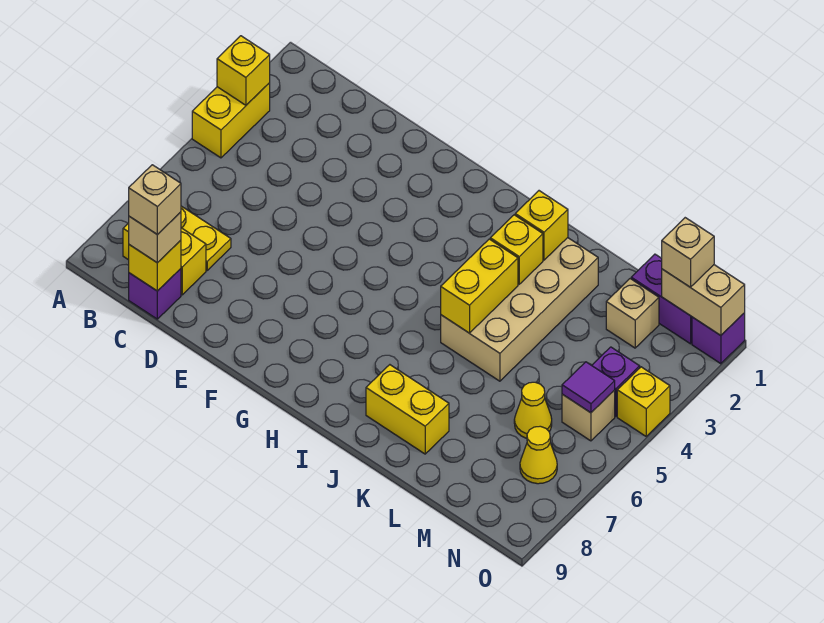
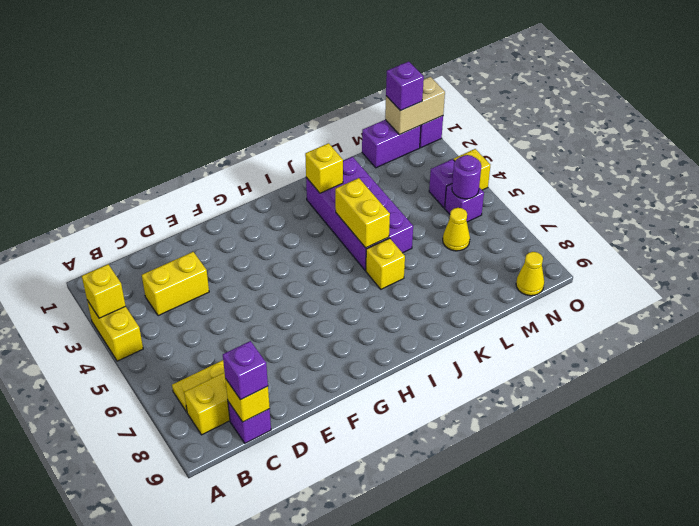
tan 1x1 brick [129,212,181,263] -> purple 1x1 brick [223,341,268,400]
tan 1x1 brick [129,165,181,235] -> none
tan 2x4 brick [441,238,598,381] -> purple 2x4 brick [306,157,413,271]
yellow 1x1 brick [490,215,543,284] -> yellow 1x1 brick moved to [366,238,405,289]
yellow 1x2 brick [366,365,449,454] -> yellow 1x2 brick moved to [142,252,209,316]
tan 1x1 brick [606,279,659,348] -> none
tan 1x1 brick [662,218,714,287] -> purple 1x1 brick [386,61,424,111]
tan 1x1 brick [562,390,615,441] -> purple 1x1 brick [445,184,484,222]
purple 1x1 tile [562,362,615,413] -> purple 1x1 round brick [452,155,481,199]
yellow 1x1 cone [520,426,557,484] -> yellow 1x1 cone moved to [516,252,544,296]

